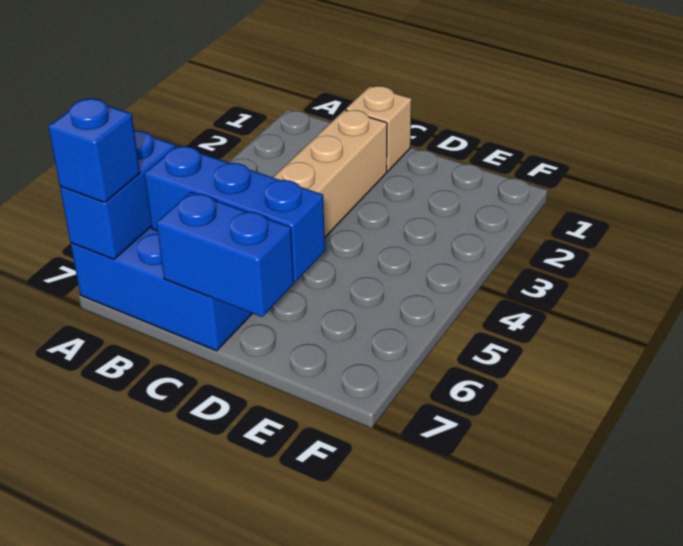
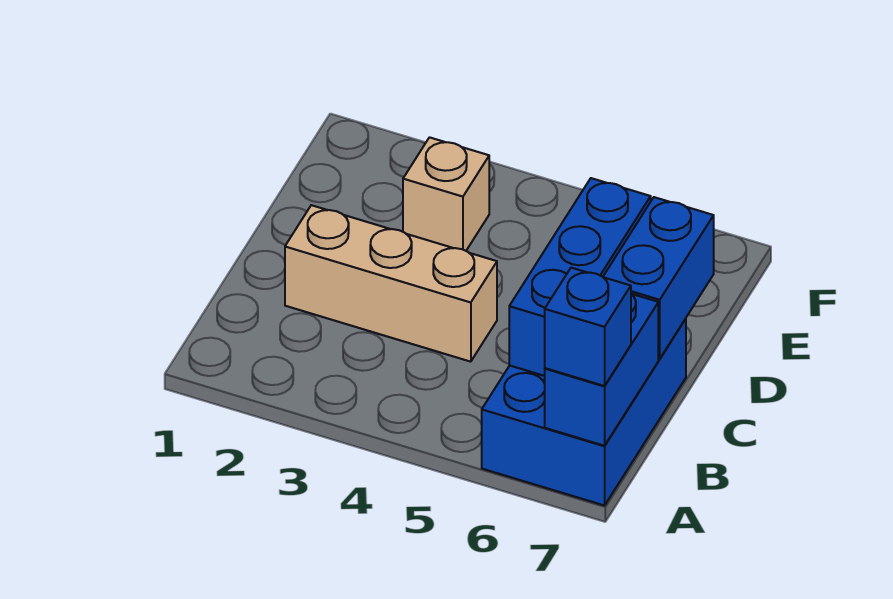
blue 1x2 brick [60,131,175,259] -> blue 1x2 brick turned to [545,294,658,446]
tan 1x1 brick [346,86,411,171] -> tan 1x1 brick moved to [403,137,489,251]

